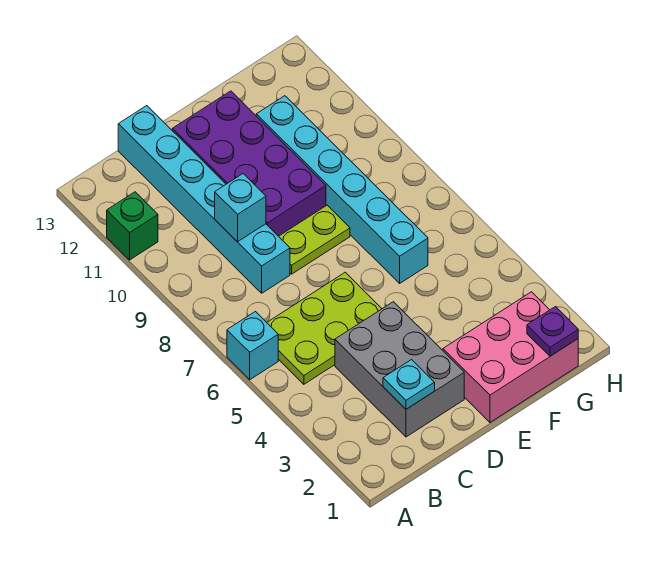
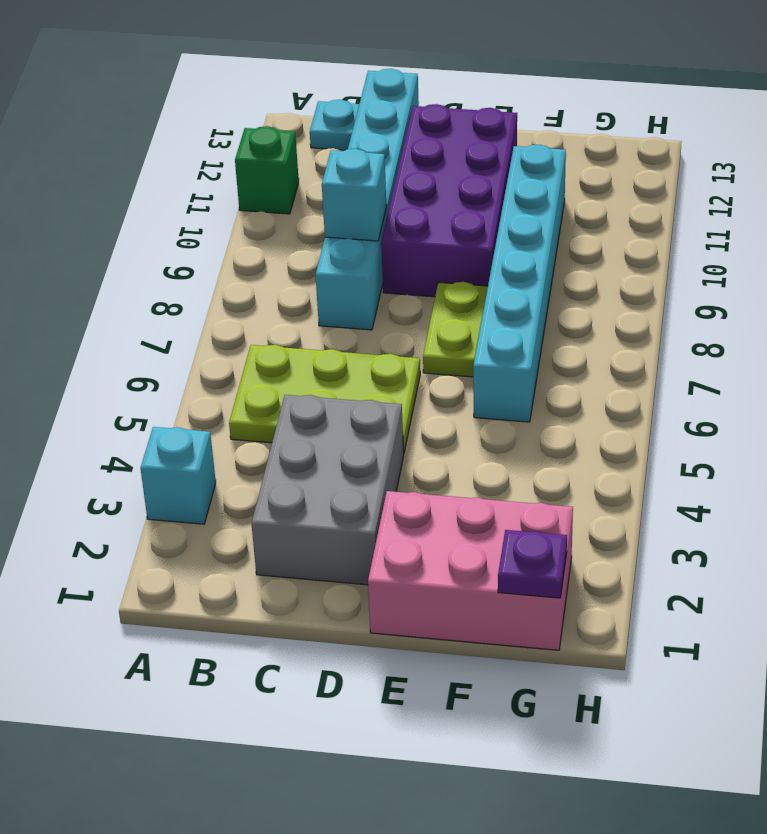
cyan 1x1 brick [227,312,278,380] -> cyan 1x1 brick moved to [141,427,216,524]
cyan 1x1 plate [383,360,435,409] -> cyan 1x1 plate moved to [310,100,359,150]
lime 1x2 plate [279,205,350,274] -> lime 1x2 plate turned to [423,282,488,377]

